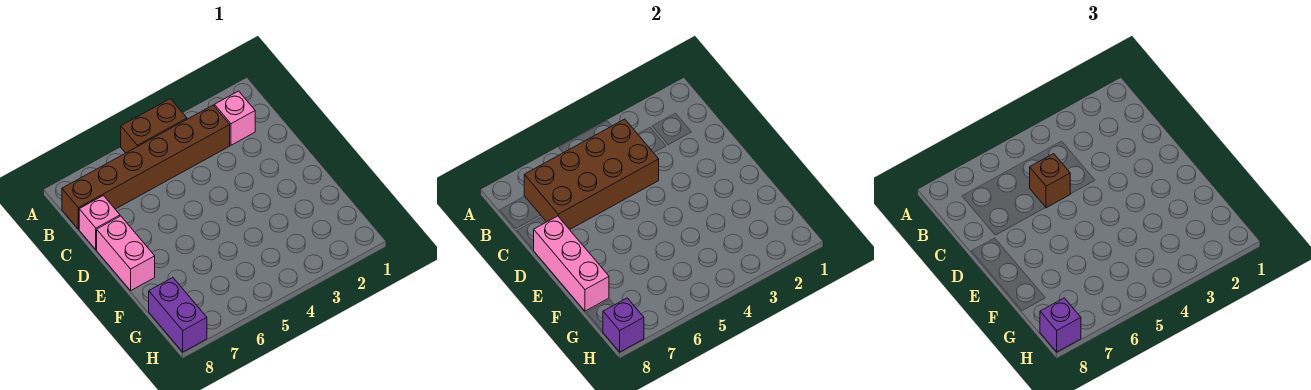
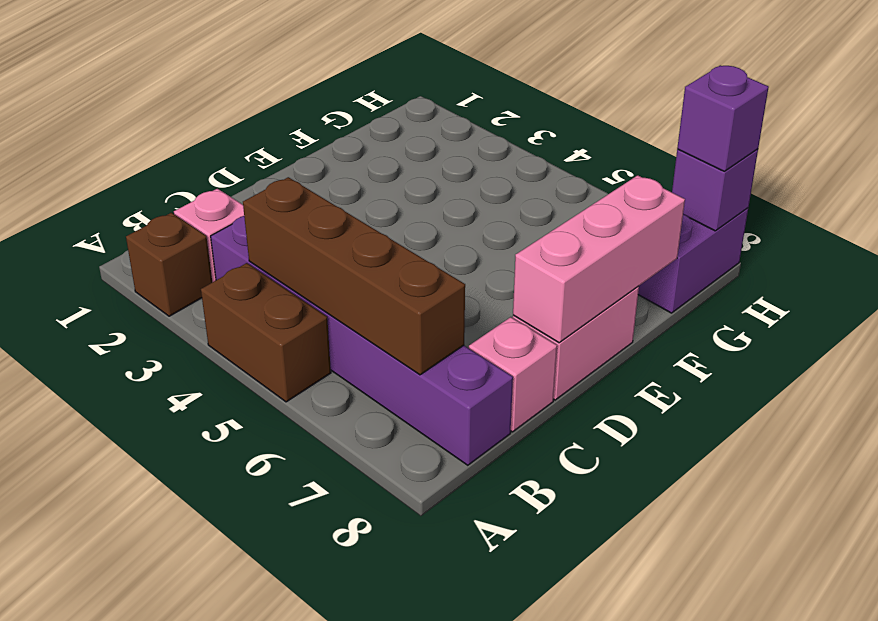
brown 1x6 brick [62,105,230,229] -> purple 1x6 brick [211,216,513,465]
brown 2x4 brick [524,119,659,230] -> brown 1x4 brick [243,177,465,375]
brown 1x1 brick [1030,154,1070,208] -> brown 1x1 brick moved to [126,213,212,316]

